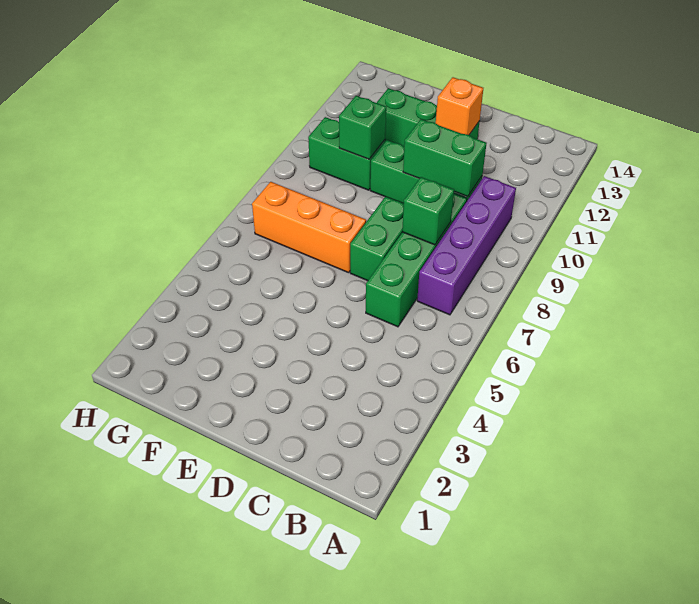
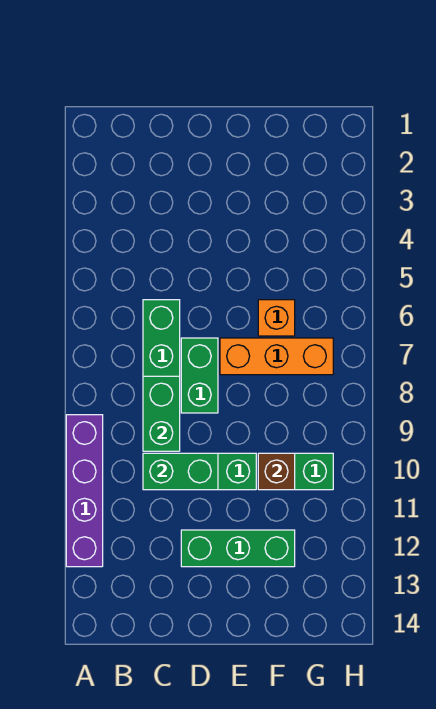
purple 1x4 brick [417,176,516,315] -> purple 1x4 brick moved to [66,415,103,567]
green 1x1 brick [402,177,454,245] -> green 1x2 brick [143,376,180,451]
orange 1x1 brick [436,77,483,135] -> orange 1x1 brick moved to [258,300,295,336]
green 1x1 brick [339,96,386,159] -> brown 1x1 brick [258,453,295,490]

